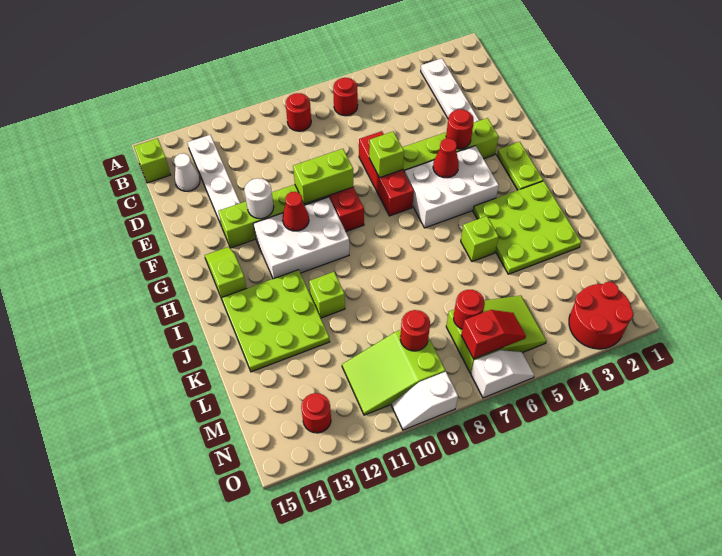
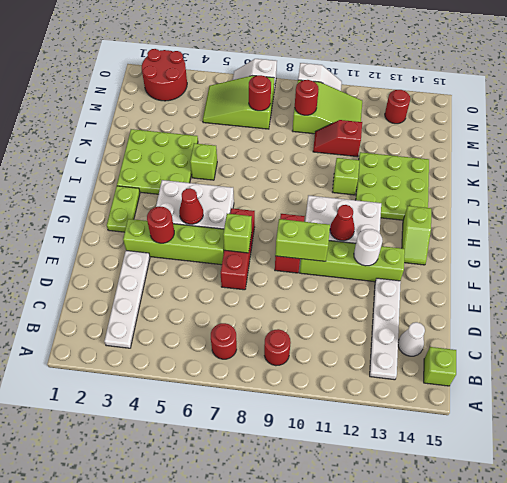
red 1x2 slope [461,310,526,359] -> red 1x2 slope moved to [313,120,362,157]

